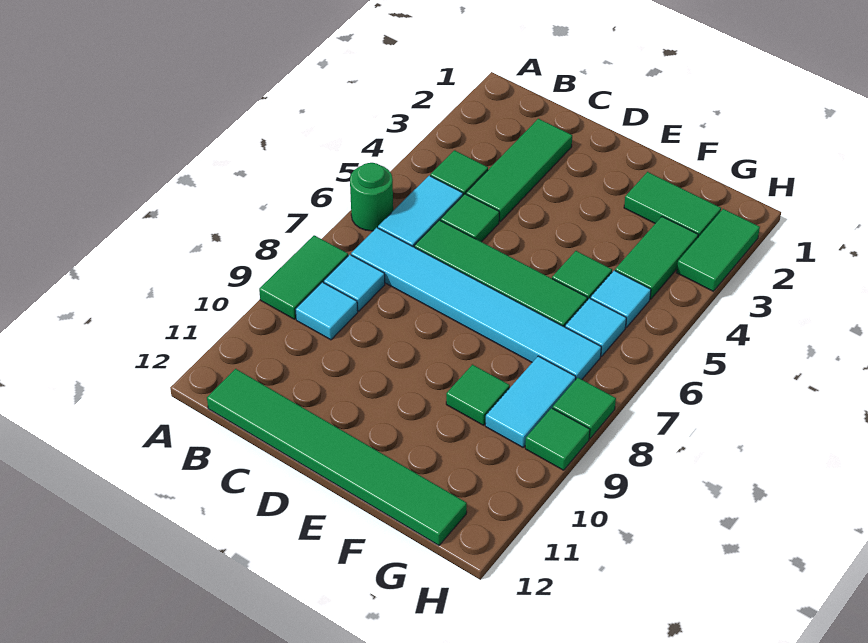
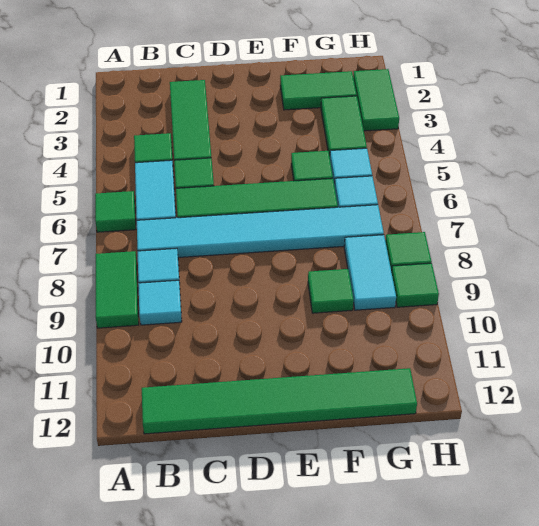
green 1x1 round brick [350,163,393,231] -> green 1x1 tile [95,191,136,232]

